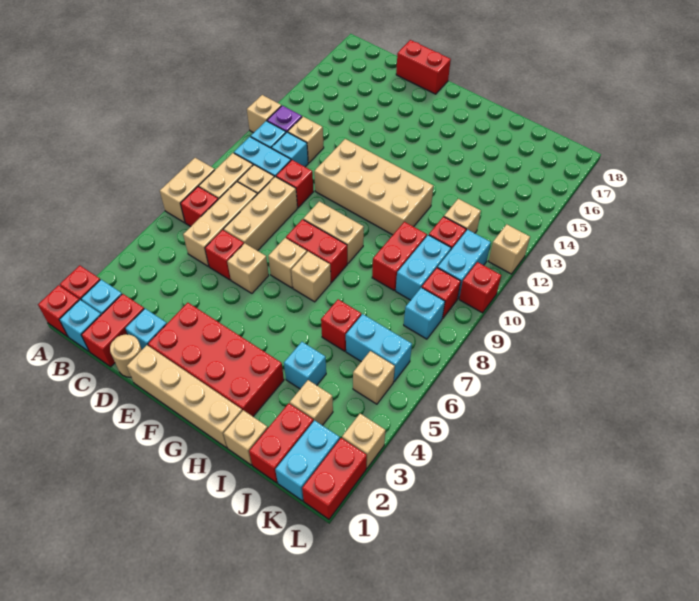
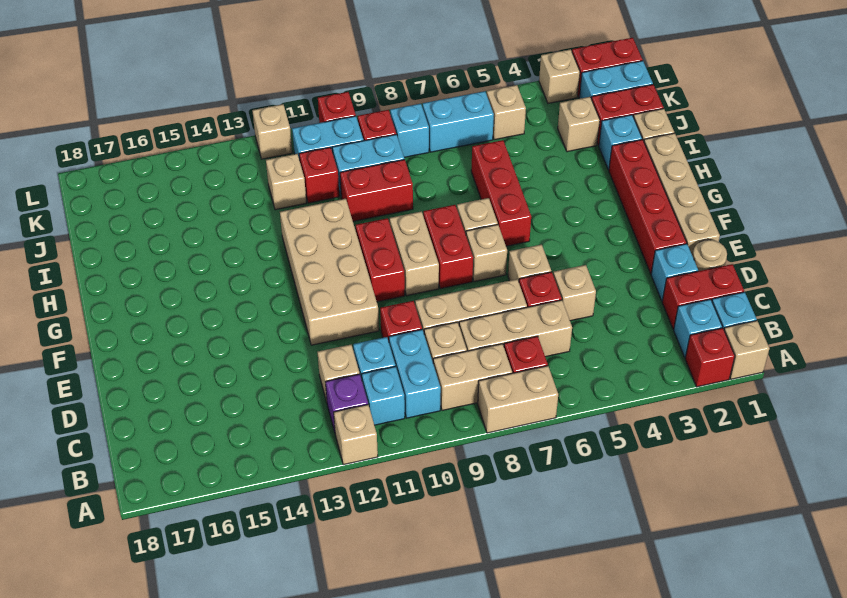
red 1x1 brick [38,285,79,337] -> tan 1x1 brick [724,321,769,379]
none -> tan 1x1 brick [553,265,596,321]
red 1x2 brick [396,40,451,94] -> red 1x2 brick moved to [356,218,405,302]
red 2x4 brick [148,303,284,416] -> red 1x4 brick [609,140,687,274]
cyan 1x1 brick [284,342,326,389] -> cyan 1x1 brick moved to [599,115,642,170]
red 1x1 brick [321,299,361,351] -> red 1x3 brick [471,140,531,246]
cyan 1x2 brick [346,314,412,382] -> cyan 1x2 brick turned to [423,91,494,152]

